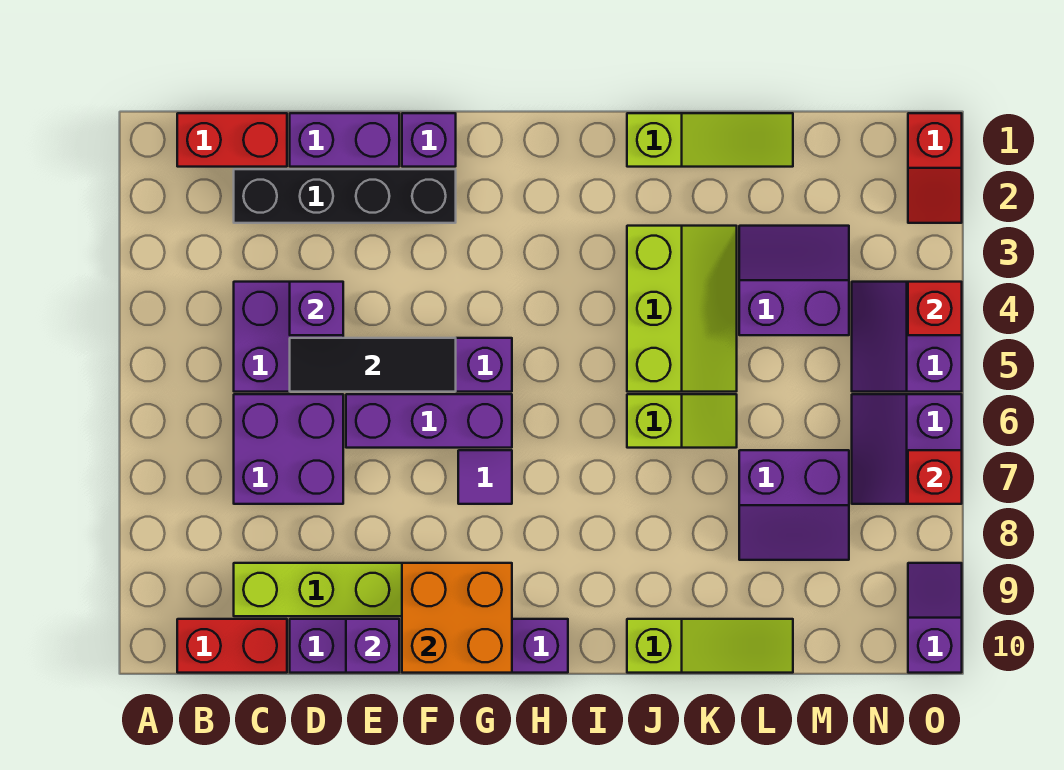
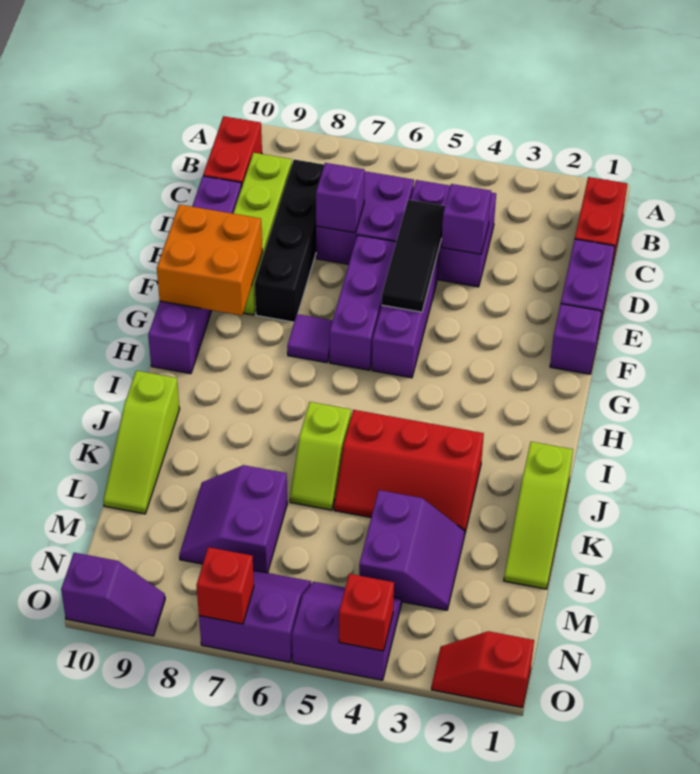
black 1x4 brick [234,169,456,223] -> black 1x4 brick moved to [255,159,324,322]
purple 1x1 brick [346,619,399,673] -> purple 1x1 brick moved to [316,163,365,233]
lime 2x3 slope [627,226,737,392] -> red 2x3 slope [334,410,484,532]

